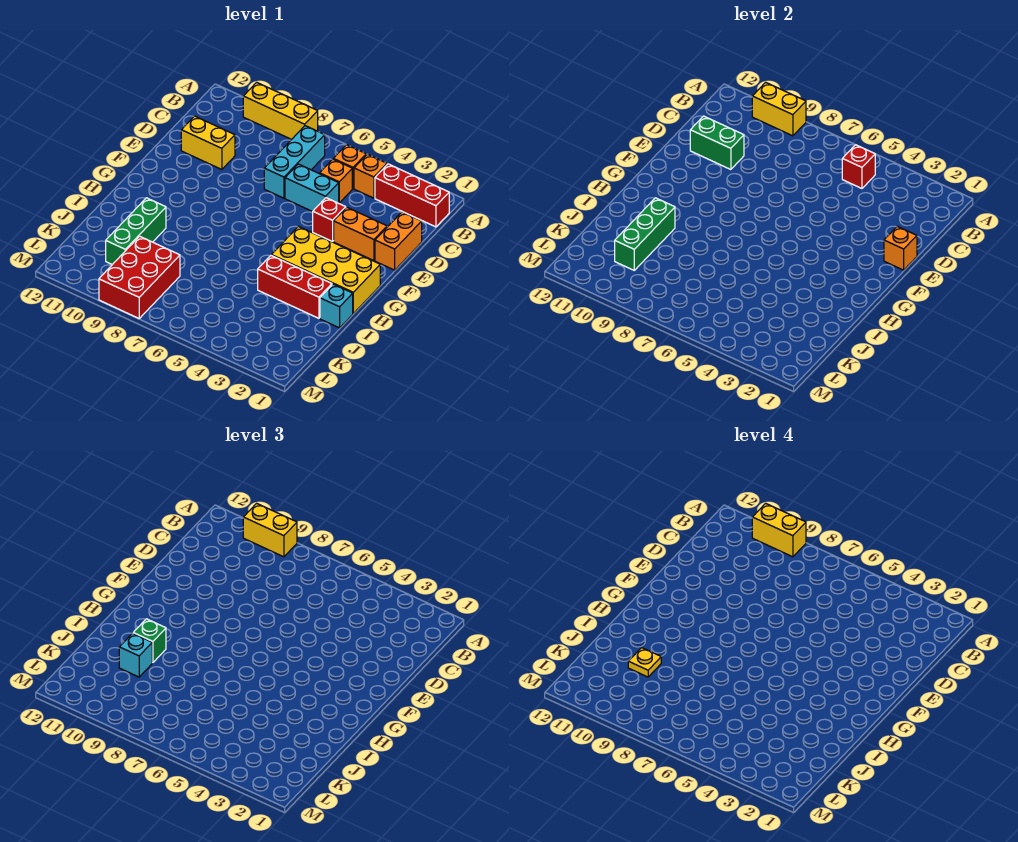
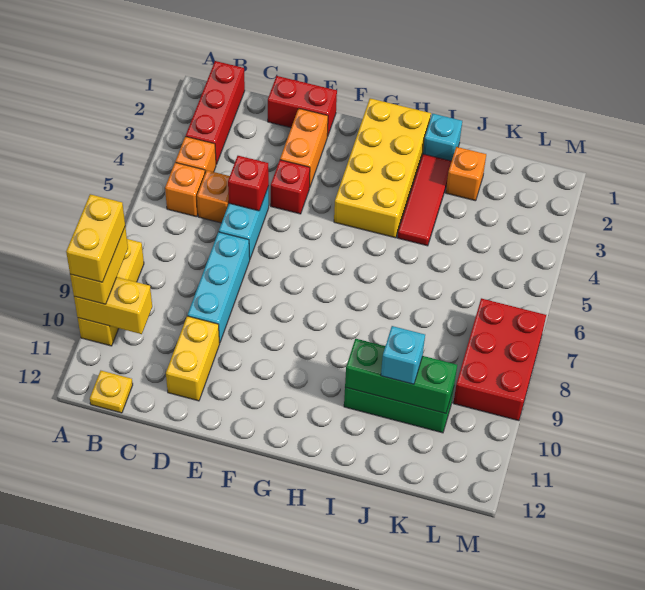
yellow 1x2 brick [752,82,806,136] -> yellow 1x2 brick turned to [74,277,152,334]
red 1x1 brick [842,145,875,188] -> red 1x1 brick moved to [228,156,269,211]
cyan 1x3 brick [264,126,325,198] -> cyan 1x3 brick turned to [188,232,250,343]
orange 1x2 brick [375,212,422,270] -> red 1x2 brick [268,76,337,136]
green 1x2 brick [690,116,744,170] -> none
orange 1x1 brick [884,226,917,270] -> orange 1x1 brick moved to [446,147,486,201]
red 1x3 brick [258,256,332,318] -> red 1x3 tile [398,154,452,246]
green 1x1 brick [133,619,166,663] -> none
yellow 1x1 plate [628,648,661,677] -> yellow 1x1 plate moved to [90,371,133,413]
red 2x3 brick [99,236,180,318] -> red 2x3 brick turned to [453,298,546,421]

